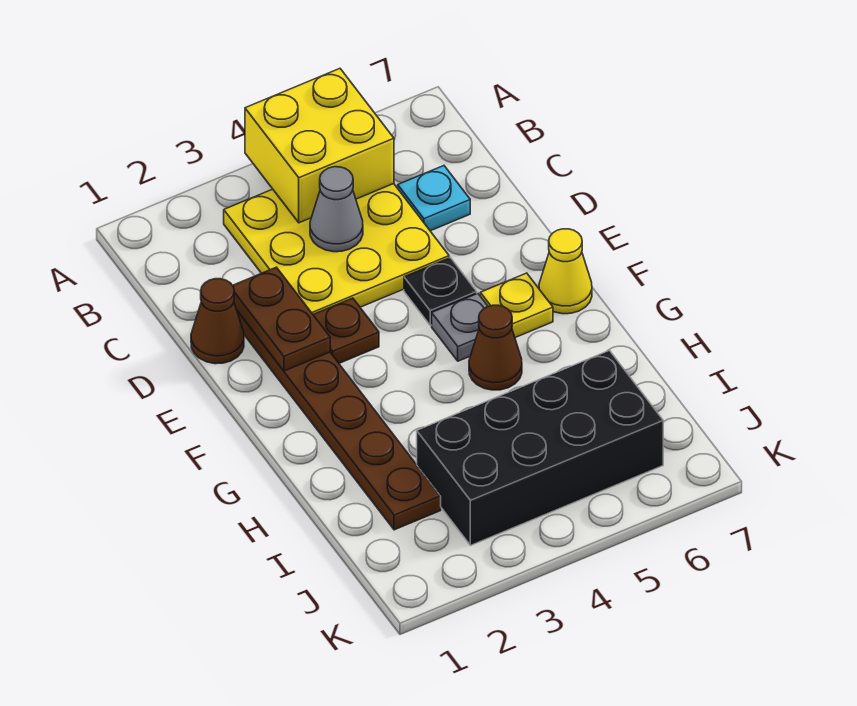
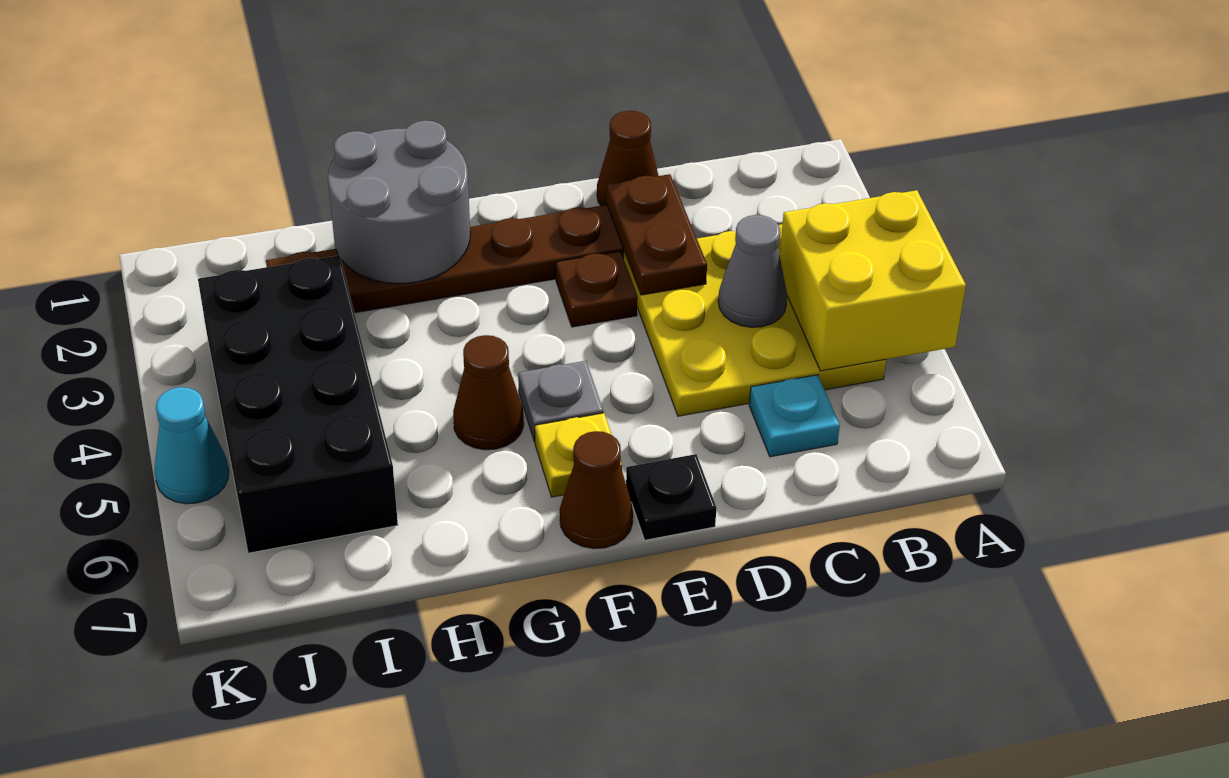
brown 1x2 plate [233,267,330,371] -> brown 1x2 plate turned to [607,174,707,295]
black 1x1 plate [404,258,477,325] -> black 1x1 plate moved to [626,454,716,540]
yellow 1x1 cone [539,229,592,314] -> brown 1x1 cone [560,431,633,549]
none -> grey 2x2 round brick [328,121,470,283]
none -> cyan 1x1 cone [155,387,229,504]

